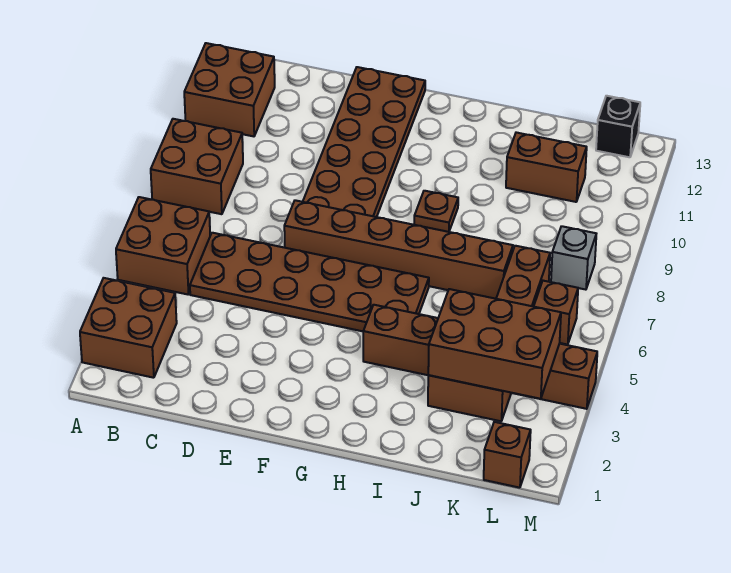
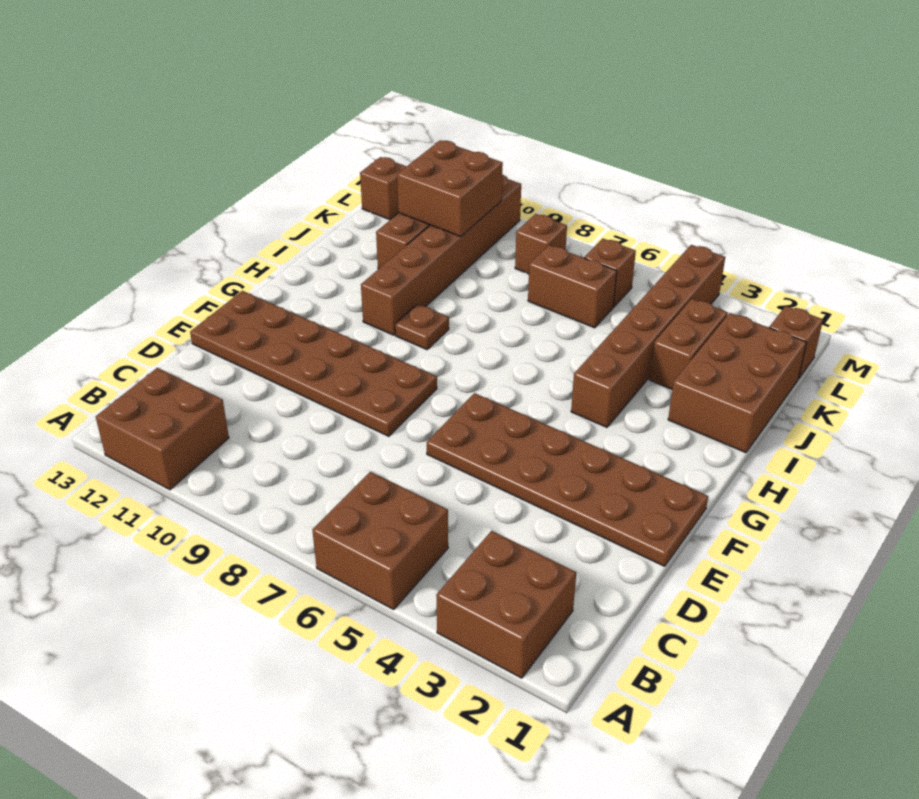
brown 2x2 brick [151,119,243,214] -> brown 2x2 brick moved to [397,140,503,237]
brown 2x6 plate [190,233,429,331] -> brown 2x6 plate turned to [427,393,708,566]
brown 1x6 brick [284,200,513,299] -> brown 1x6 brick moved to [361,175,521,335]
brown 2x3 brick [428,289,561,399] -> brown 2x3 brick moved to [668,313,807,453]
grey 1x1 brick [551,226,596,290] -> brown 1x1 brick [515,214,567,274]
black 1x1 brick [596,96,640,157] -> brown 1x1 brick [360,157,407,220]

